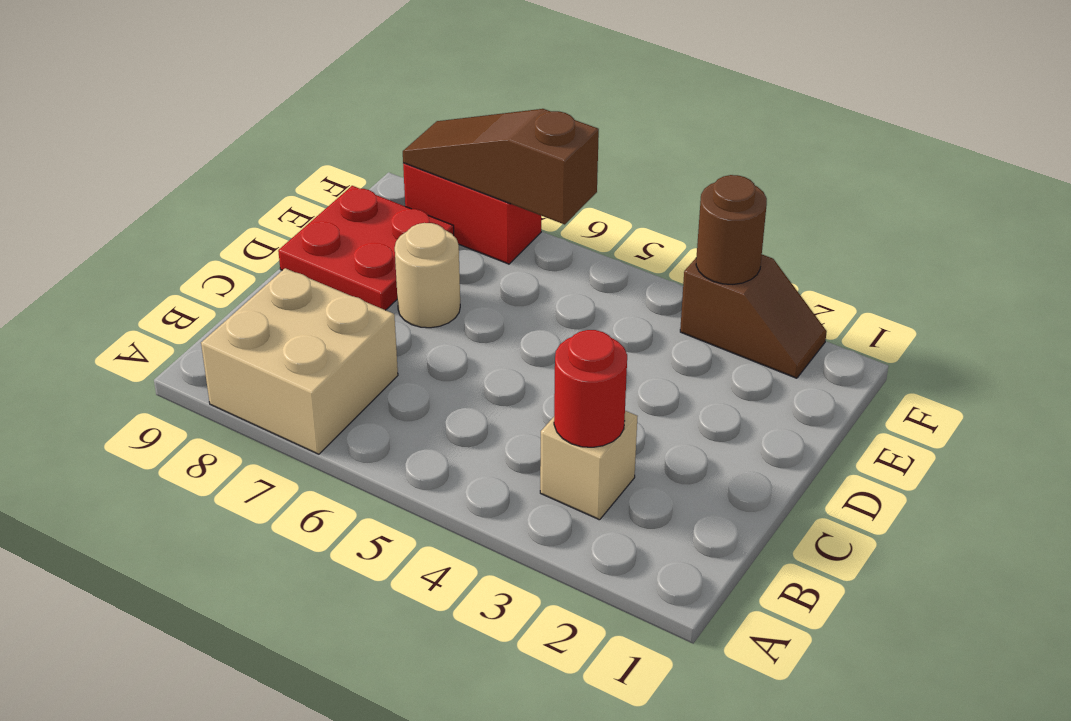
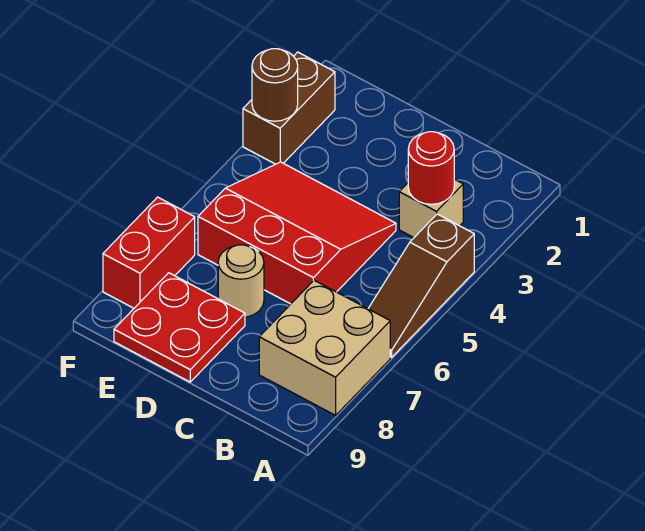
none -> red 3x3 slope [198,162,396,304]
brown 1x2 slope [680,255,827,378] -> brown 1x2 brick [243,52,335,164]
brown 1x3 slope [403,109,599,224] -> brown 1x3 slope moved to [368,214,474,357]

